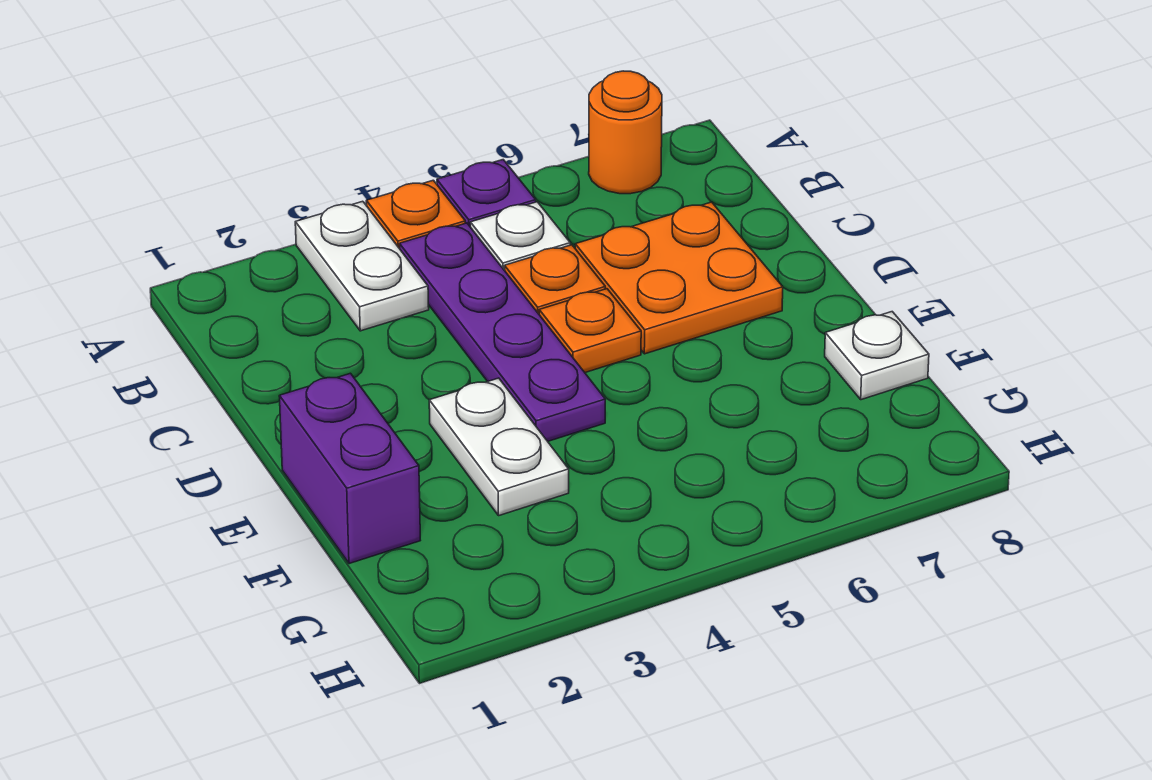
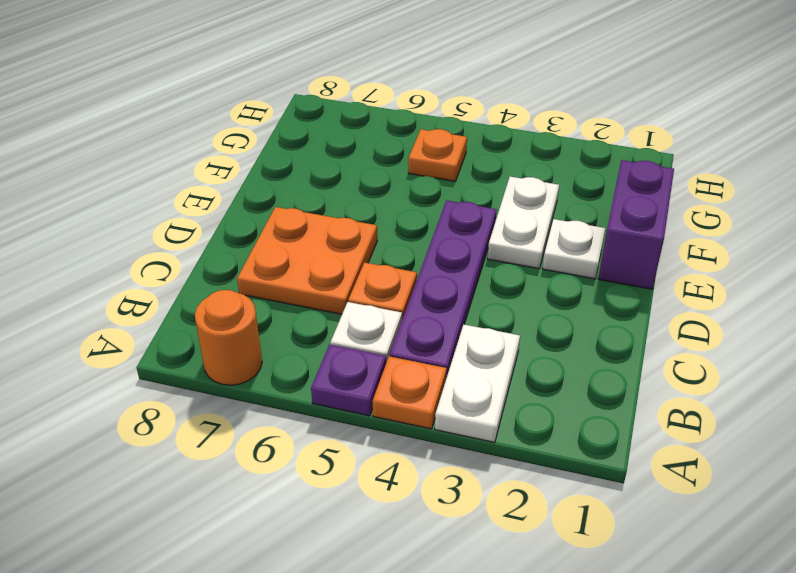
orange 1x1 plate [539,289,641,372] -> orange 1x1 plate moved to [408,129,467,181]
white 1x1 plate [825,312,929,400] -> white 1x1 plate moved to [542,219,605,279]

